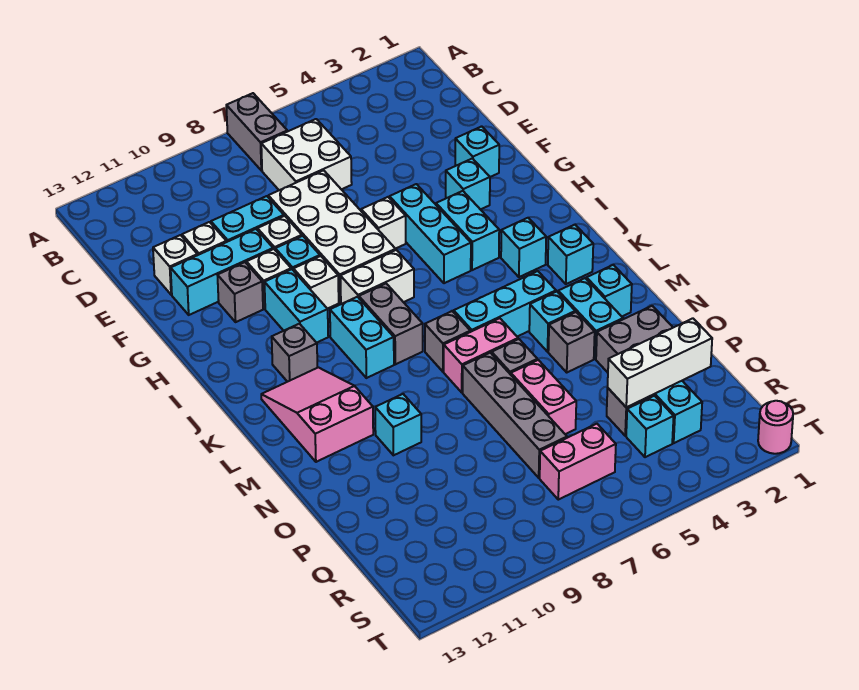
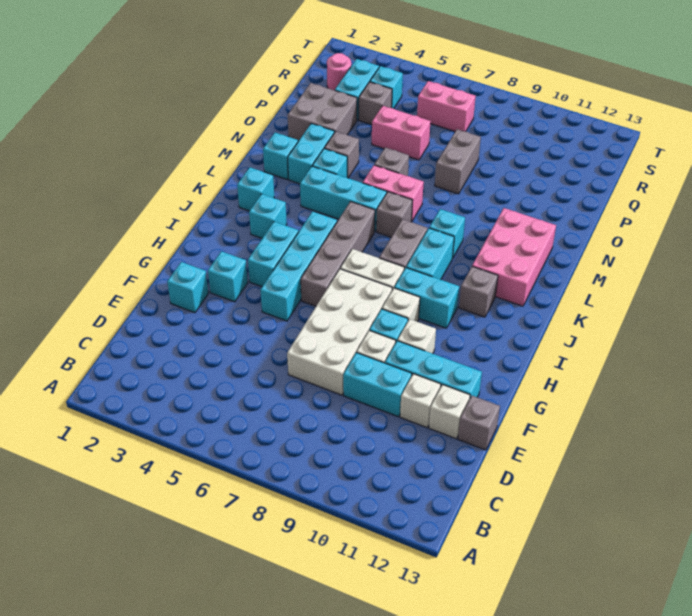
grey 1x2 brick [226,93,287,171] -> grey 1x2 brick moved to [435,129,481,194]
white 2x2 brick [261,119,352,190] -> none
cyan 1x3 brick [390,184,471,283] -> cyan 1x4 brick [261,211,337,321]
white 1x1 brick [361,197,406,249] -> none
grey 1x1 brick [217,262,263,322] -> grey 1x1 brick moved to [458,396,500,450]
cyan 1x2 brick [264,269,328,343] -> cyan 1x2 brick turned to [394,268,459,328]
pink 2x3 slope [261,367,373,462] -> pink 2x3 brick [472,208,556,306]
grey 1x4 brick [463,353,567,478] -> grey 1x4 brick moved to [301,202,375,306]
cyan 1x1 brick [375,394,421,455] -> cyan 1x1 brick moved to [429,209,465,258]
pink 1x2 brick [511,360,576,434] -> pink 1x2 brick turned to [372,106,431,160]
white 1x3 brick [608,318,712,407] -> none
pink 1x1 round brick [758,401,793,454] -> pink 1x1 round brick moved to [327,53,351,90]

